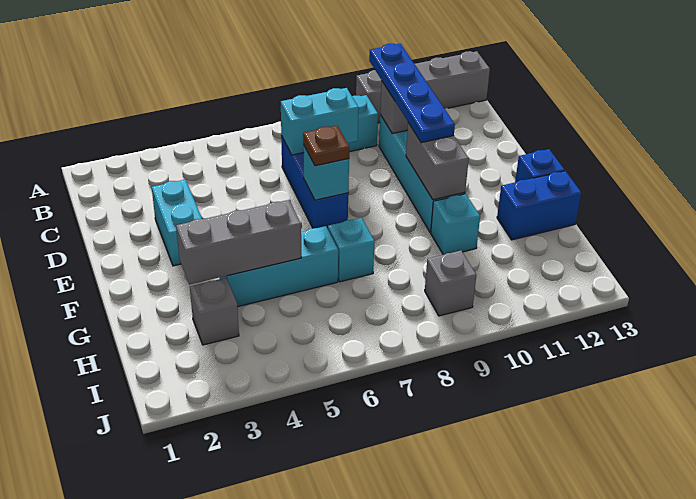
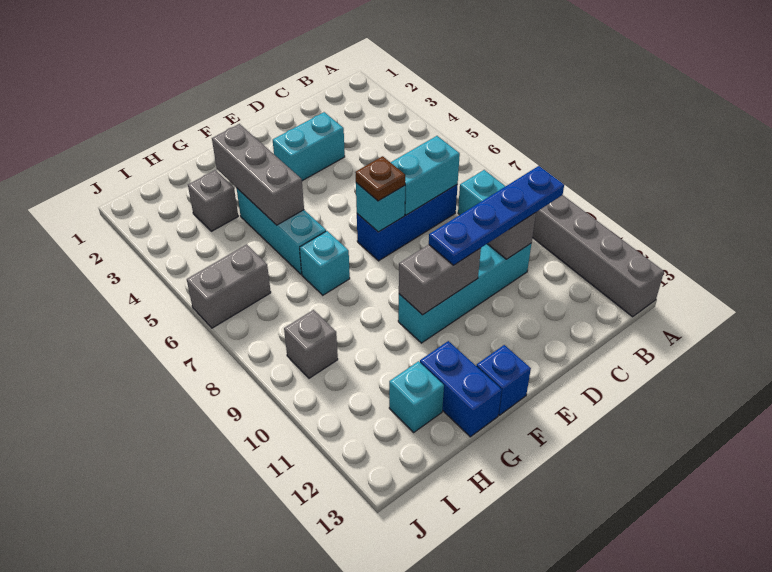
cyan 1x2 brick [281,88,359,155] -> cyan 1x2 brick turned to [391,136,460,215]
cyan 1x1 brick [431,194,480,255] -> cyan 1x1 brick moved to [389,361,444,432]
none -> grey 1x2 brick [187,245,271,328]

